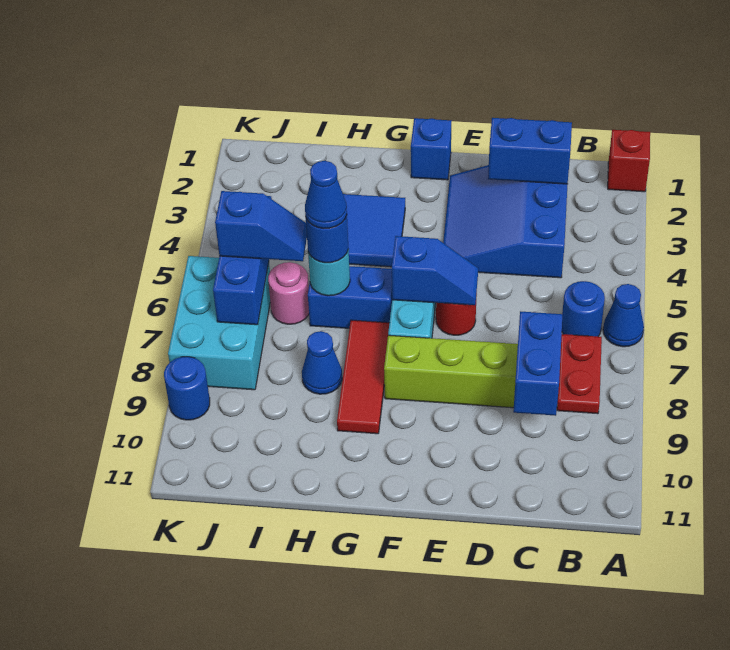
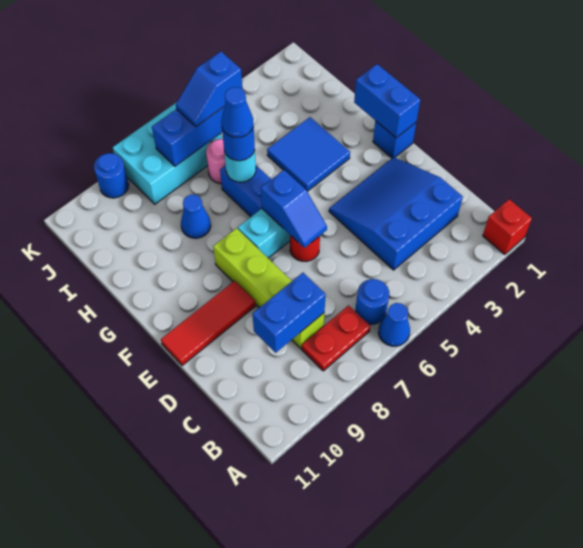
blue 1x2 brick [488,118,572,184] -> blue 1x2 brick moved to [354,64,420,138]
red 1x3 tile [337,320,389,434] -> red 1x3 tile moved to [161,281,255,366]
blue 1x2 slope [215,191,307,261] -> blue 1x2 slope turned to [176,52,242,127]

